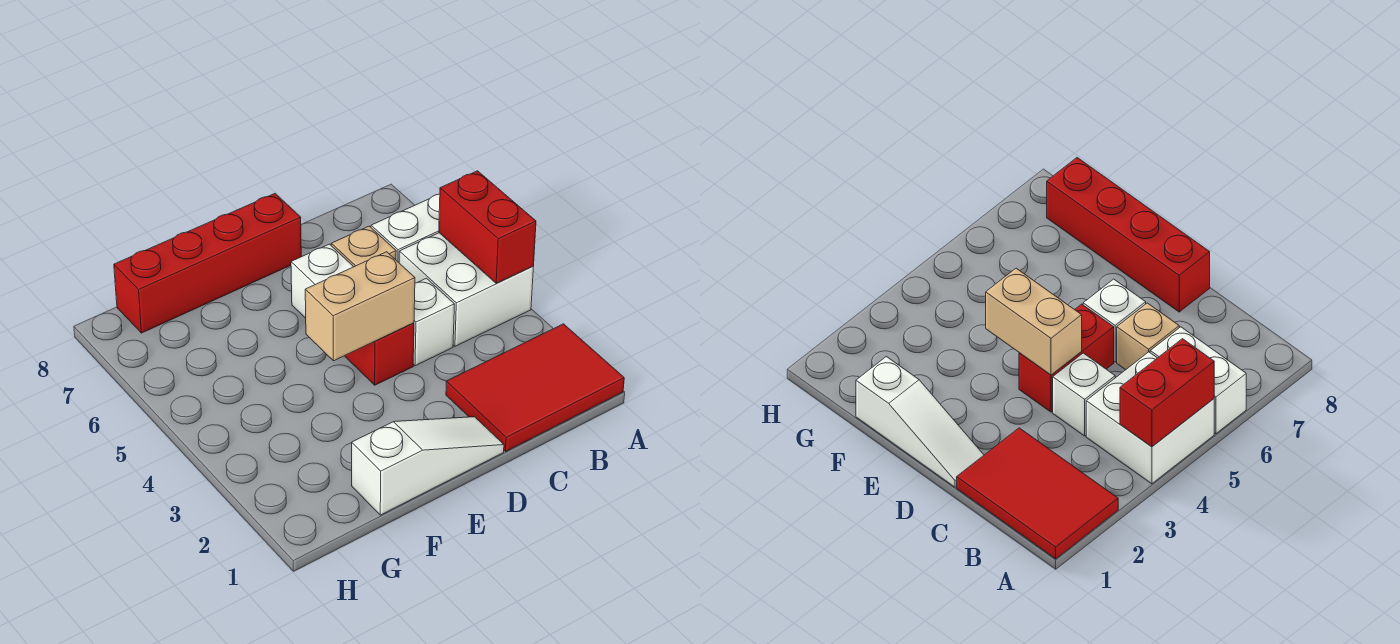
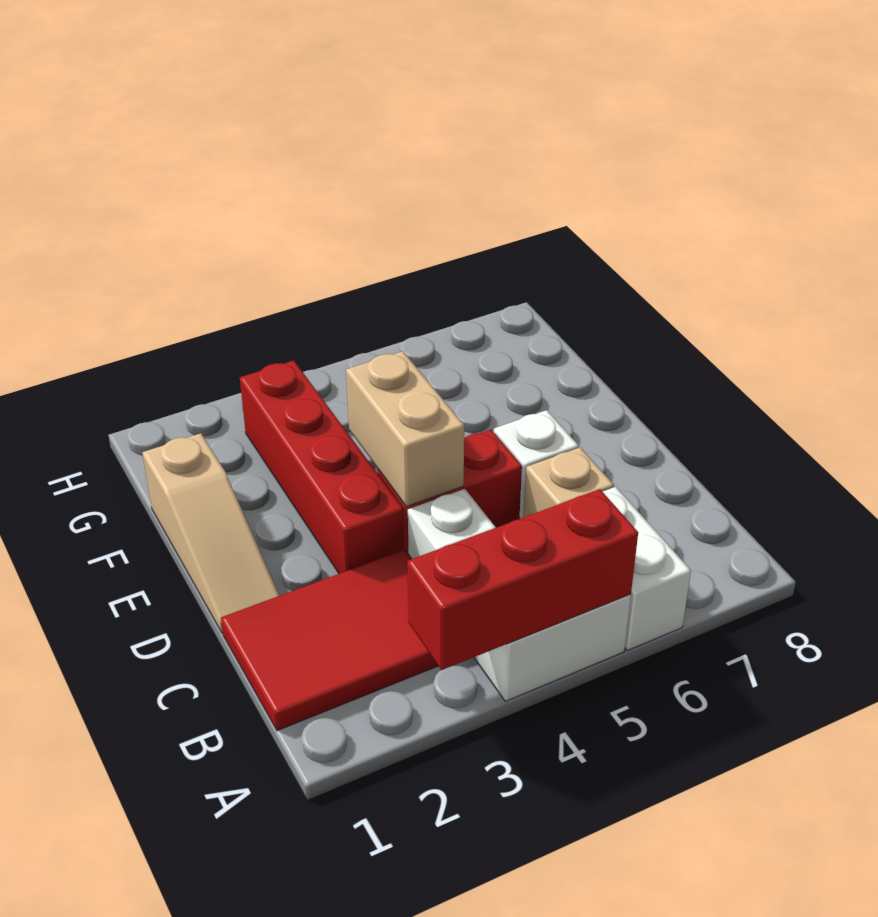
red 2x3 tile [446,324,624,451] -> red 2x3 tile turned to [221,549,438,731]
red 1x2 brick [439,171,536,283] -> red 1x3 brick [407,489,638,670]
white 1x3 slope [352,417,504,515] -> tan 1x3 slope [142,433,279,633]
red 1x4 brick [114,194,301,333] -> red 1x4 brick moved to [240,361,404,574]

